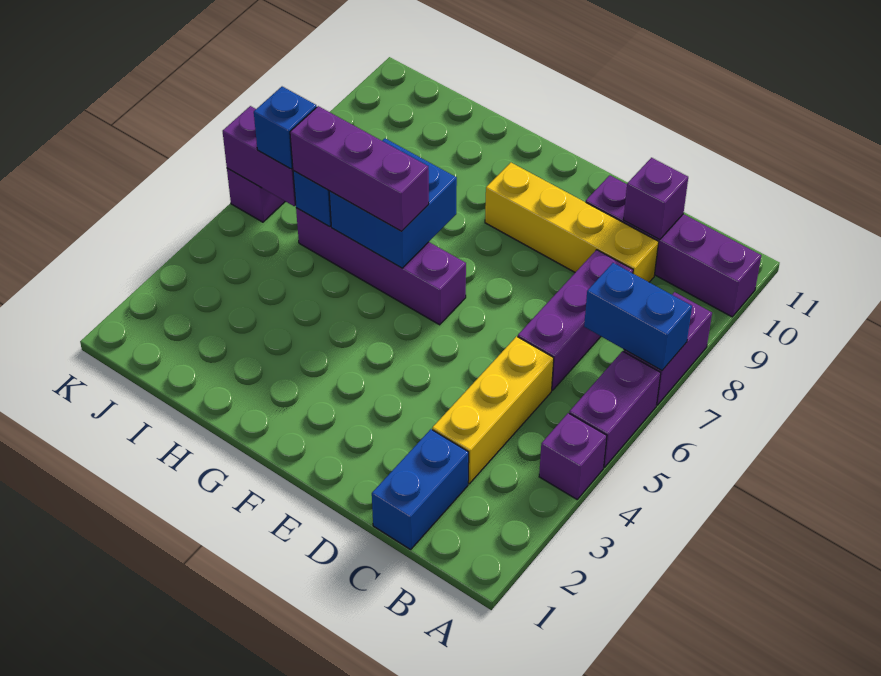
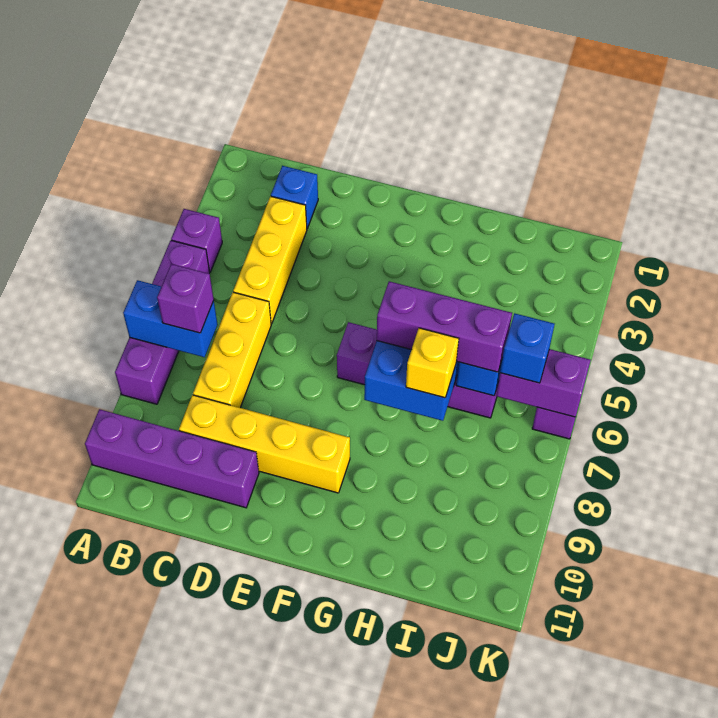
blue 1x2 brick [372,429,469,550] -> blue 1x1 brick [271,166,318,228]
purple 1x3 brick [518,250,633,390] -> yellow 1x3 brick [193,292,271,408]
purple 1x1 brick [623,158,688,240] -> purple 1x1 brick moved to [157,264,214,333]
none -> yellow 1x1 brick [406,328,459,398]

